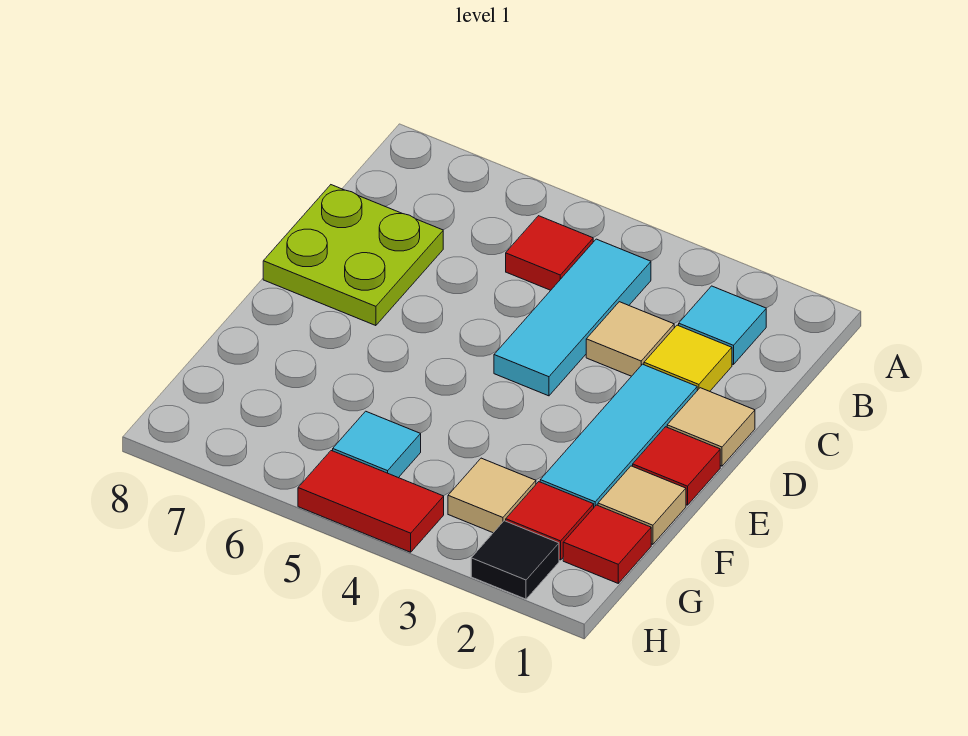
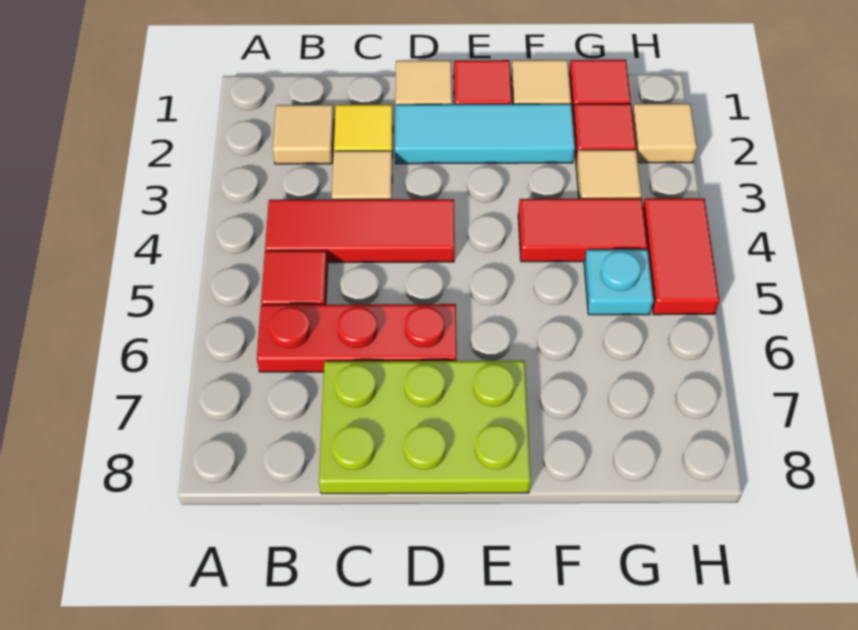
cyan 1x1 tile [679,286,766,365] -> tan 1x1 tile [273,105,334,164]
cyan 1x3 tile [494,239,651,396] -> red 1x3 tile [265,199,455,263]
none -> red 1x3 plate [257,304,457,372]
lime 2x2 plate [263,185,443,326] -> lime 2x3 plate [319,361,531,494]
none -> red 1x2 tile [518,198,647,262]
cyan 1x1 tile [333,411,421,478] -> cyan 1x1 plate [584,250,654,315]
black 1x1 tile [471,521,559,599] -> tan 1x1 tile [632,104,697,163]

